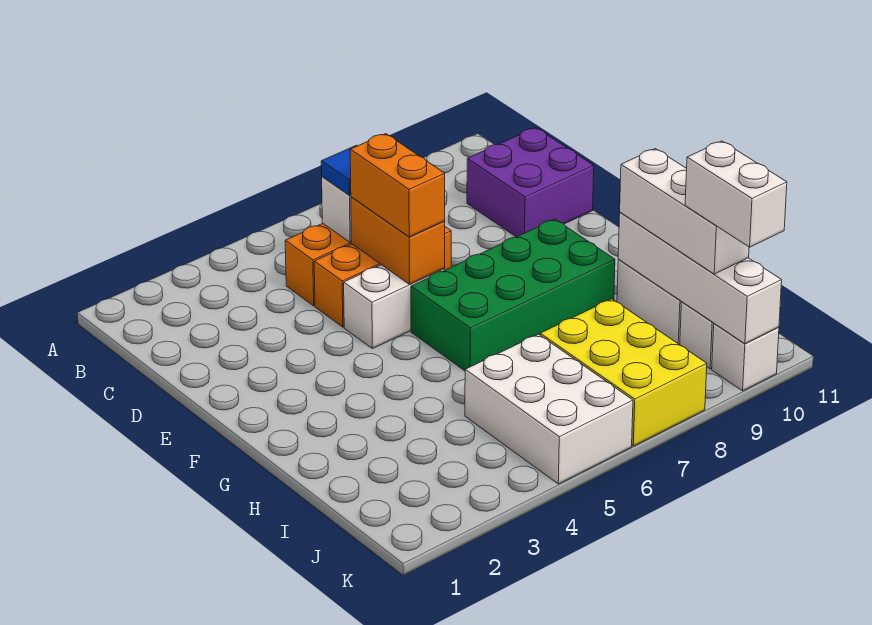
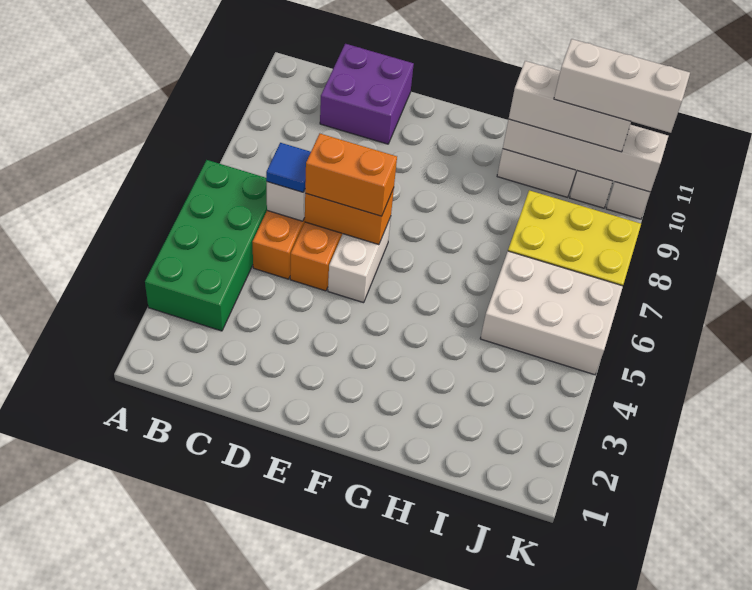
green 2x4 brick [411,219,615,371] -> green 2x4 brick moved to [145,160,267,331]
white 1x2 brick [685,141,787,247] -> white 1x3 brick [554,39,690,133]

